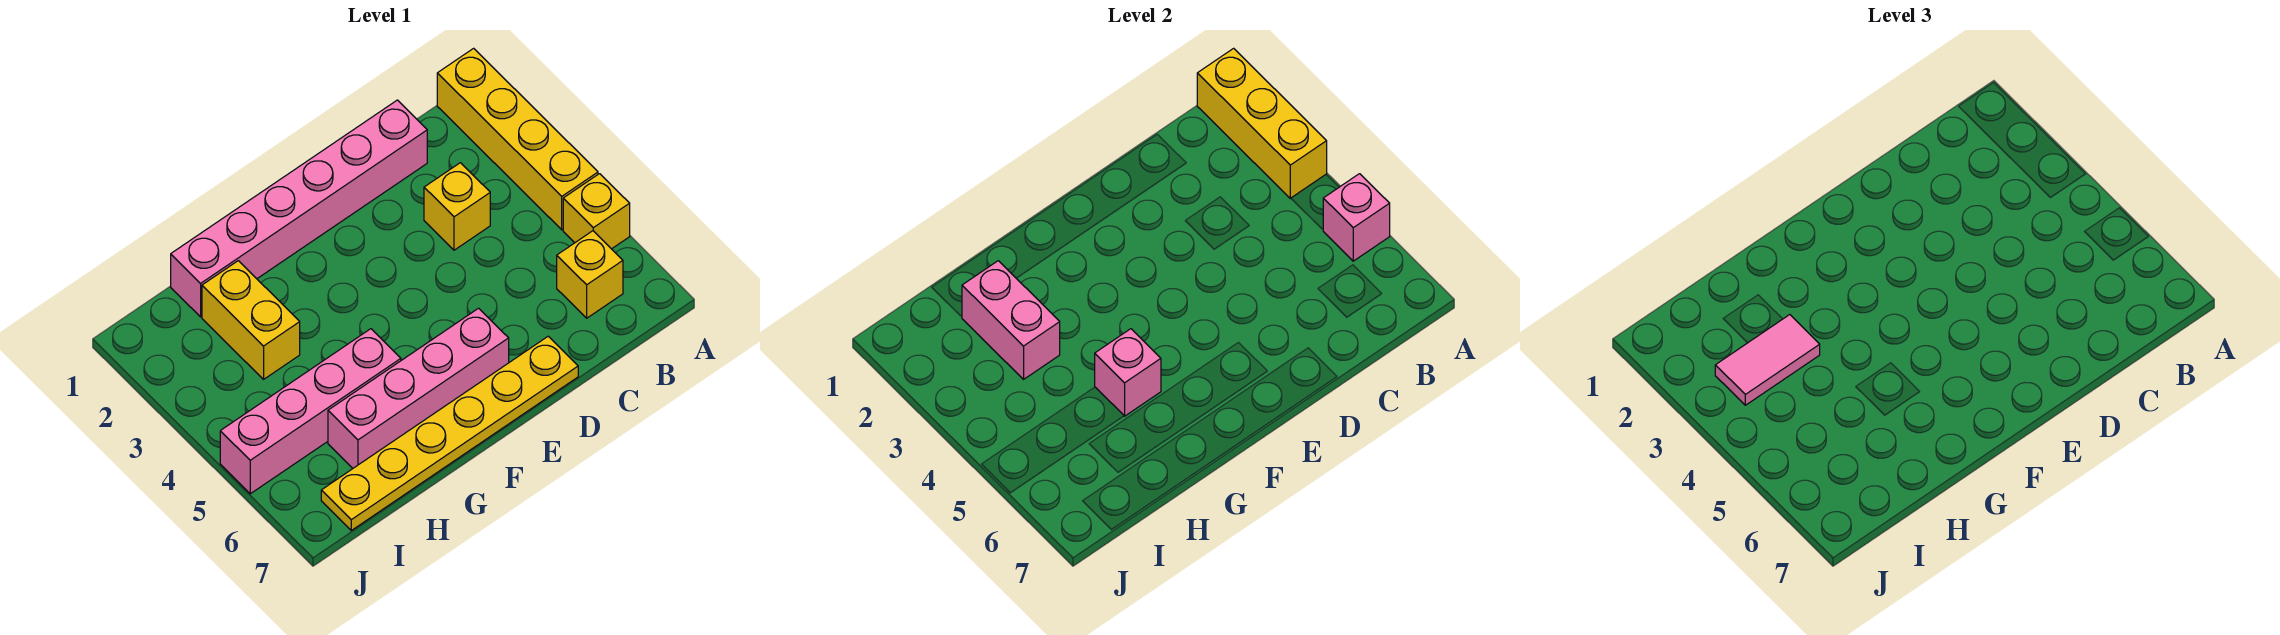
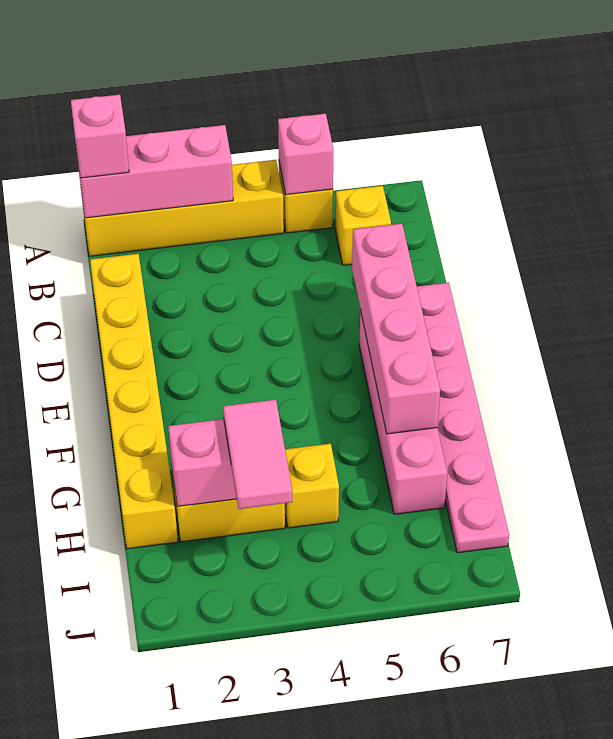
yellow 1x3 brick [1197,48,1327,198] -> pink 1x3 brick [77,125,233,218]
pink 1x6 brick [171,100,427,317] -> yellow 1x6 brick [90,254,178,549]
yellow 1x1 brick [424,163,490,250] -> yellow 1x1 brick moved to [285,444,339,528]
yellow 1x6 plate [321,336,578,530] -> pink 1x6 plate [417,283,509,553]
pink 1x4 brick [220,329,401,494] -> pink 1x4 brick moved to [352,224,440,434]
pink 1x1 brick [1095,329,1161,416] -> pink 1x1 brick moved to [71,95,129,178]

